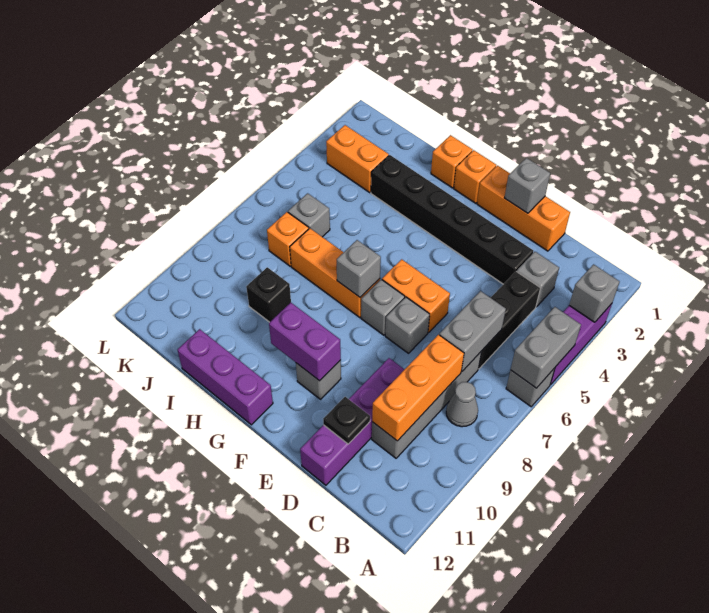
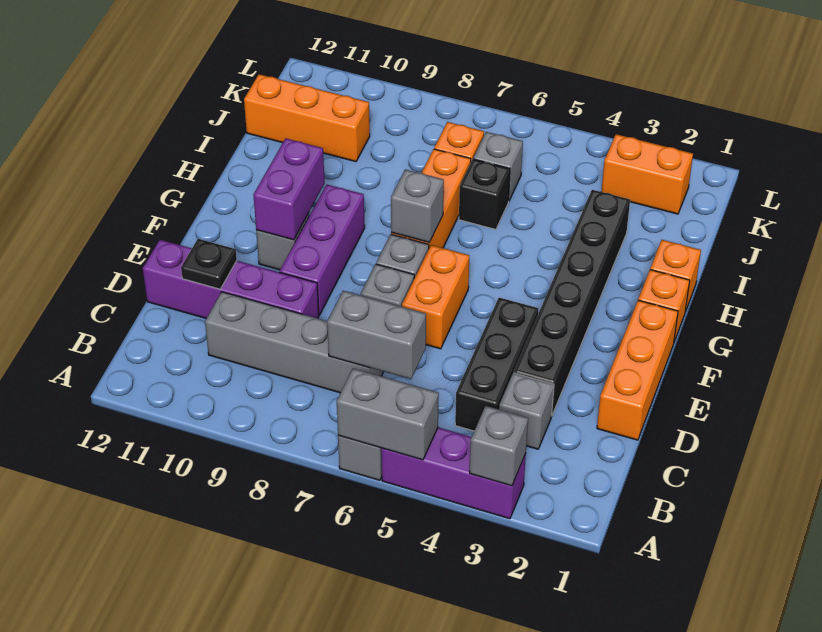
grey 1x1 cone [446,382,478,427] -> none
black 1x3 brick [478,271,540,369] -> black 1x3 brick turned to [455,298,539,431]
orange 1x3 brick [372,335,464,441] -> orange 1x3 brick moved to [244,74,370,162]
grey 1x1 brick [505,158,550,213] -> none
purple 1x3 brick [177,329,273,425] -> purple 1x3 brick moved to [280,185,365,315]
black 1x1 brick [246,267,291,322] -> black 1x1 brick moved to [459,159,510,229]
orange 1x2 brick [326,125,389,193] -> orange 1x2 brick turned to [601,134,693,214]

